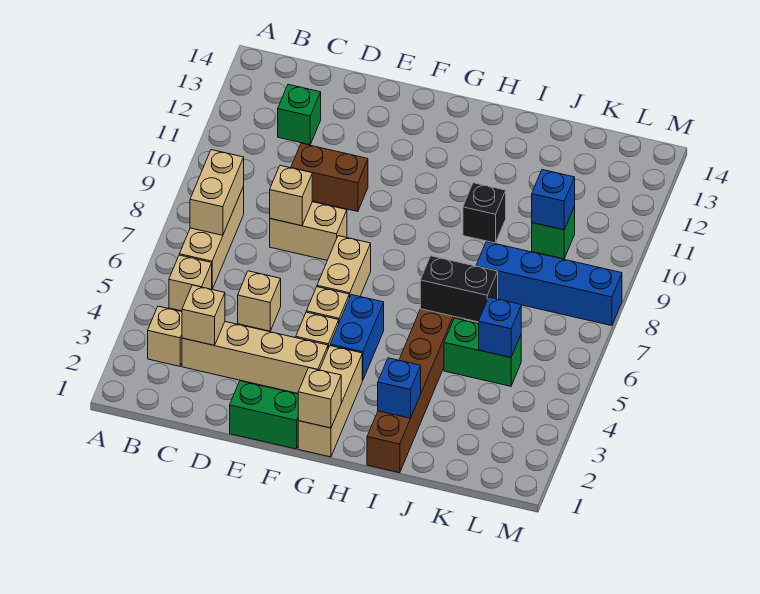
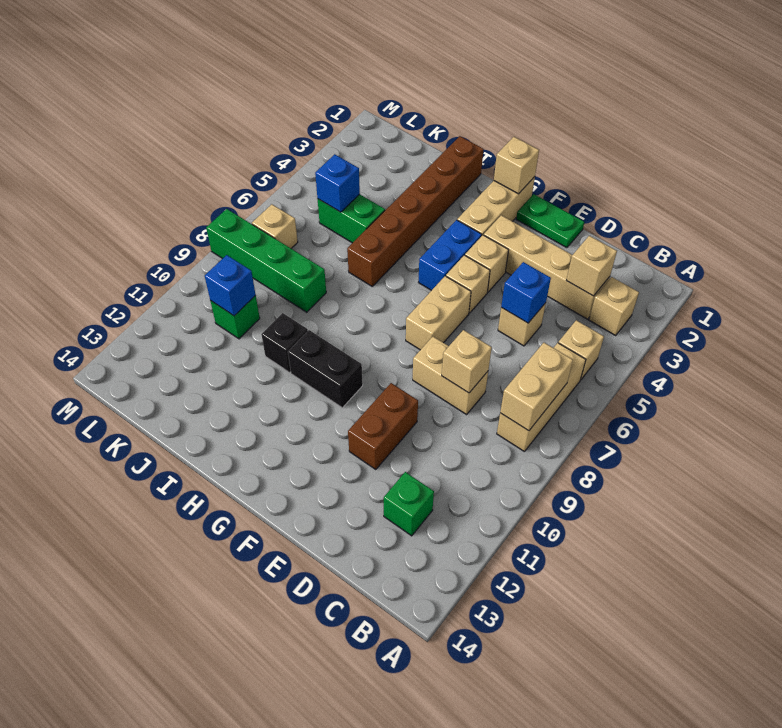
brown 1x2 brick [291,143,368,212] -> brown 1x2 brick turned to [348,383,418,470]
green 1x2 brick [230,381,298,449] -> green 1x2 plate [516,194,584,248]
blue 1x1 brick [378,358,421,418] -> blue 1x1 brick moved to [501,262,551,323]
black 1x2 brick [420,256,498,322] -> black 1x2 brick moved to [288,330,363,408]
blue 1x4 brick [476,242,622,326] -> green 1x4 brick [206,209,326,312]
none -> tan 1x1 brick [252,204,298,248]

